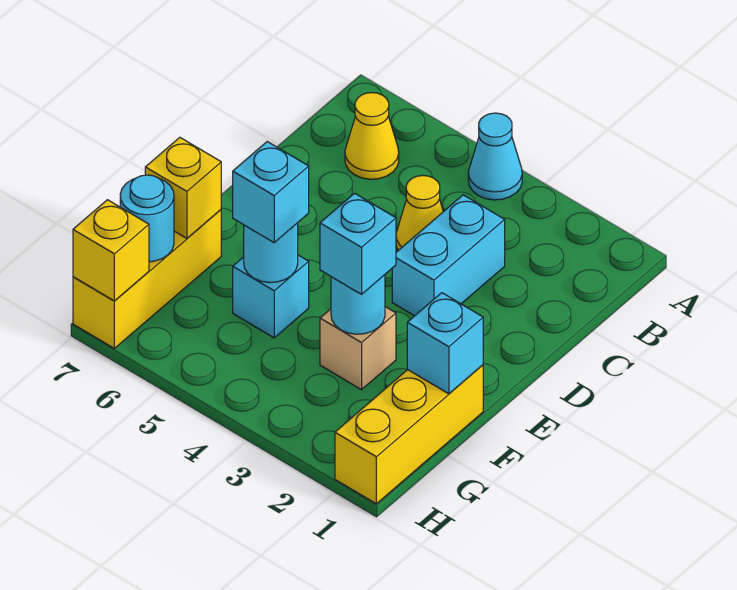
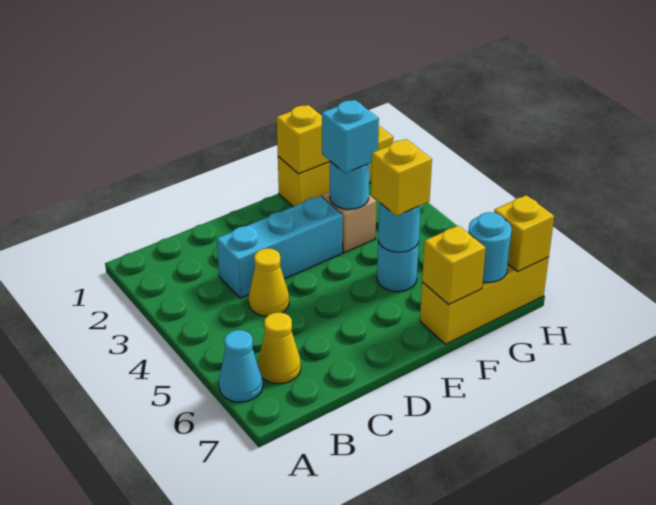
cyan 1x1 cone [468,113,522,200] -> cyan 1x1 cone moved to [219,330,263,402]
cyan 1x2 brick [392,195,505,316] -> cyan 1x3 brick [217,196,343,298]
cyan 1x1 brick [407,293,483,394] -> yellow 1x1 brick [277,105,330,174]
cyan 1x1 brick [233,255,309,338] -> cyan 1x1 round brick [377,241,419,292]
cyan 1x1 brick [233,142,309,243] -> yellow 1x1 brick [371,139,432,216]

